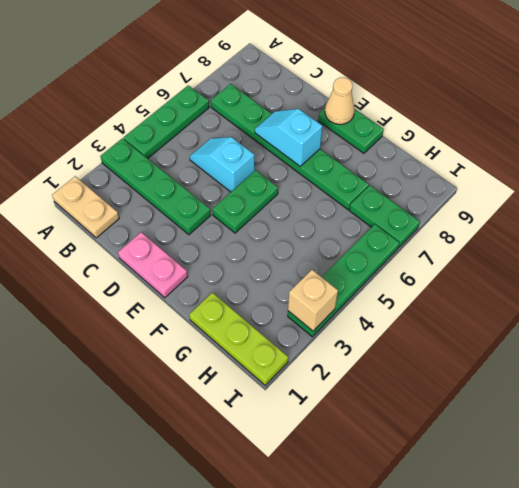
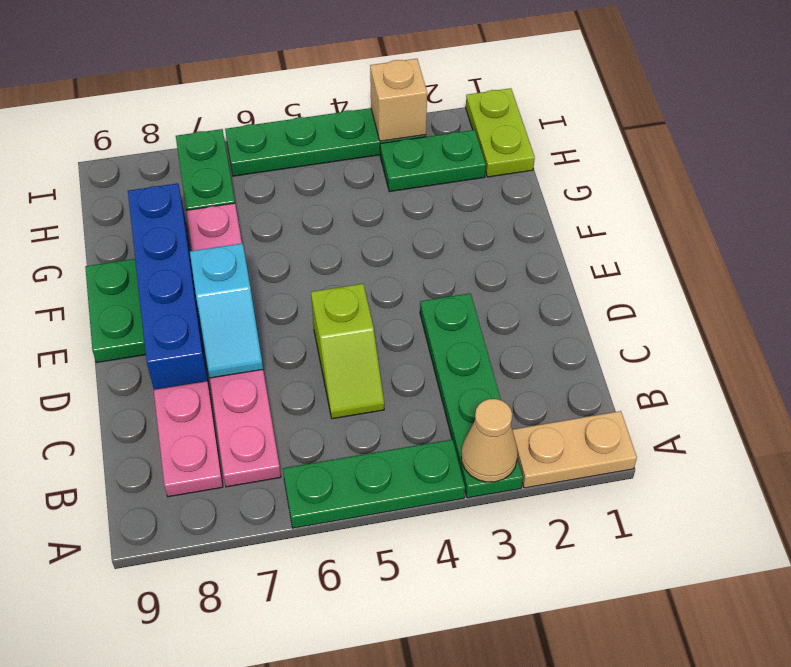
tan 1x2 plate [52,176,119,238] -> tan 1x2 plate turned to [512,411,637,488]
green 1x6 plate [211,84,369,210] -> pink 1x6 plate [186,203,281,487]
cyan 1x2 slope [190,137,255,192] -> lime 1x2 slope [311,284,384,419]
pink 1x2 plate [118,232,188,298] -> pink 1x2 plate moved to [154,381,223,497]
none -> blue 1x4 brick [128,183,209,390]
green 1x2 plate [212,170,278,233] -> green 1x2 plate moved to [380,130,486,192]
tan 1x1 cone [325,78,355,124] -> tan 1x1 cone moved to [461,399,518,482]
lime 1x3 plate [189,293,288,385] -> lime 1x2 plate [466,88,535,177]

